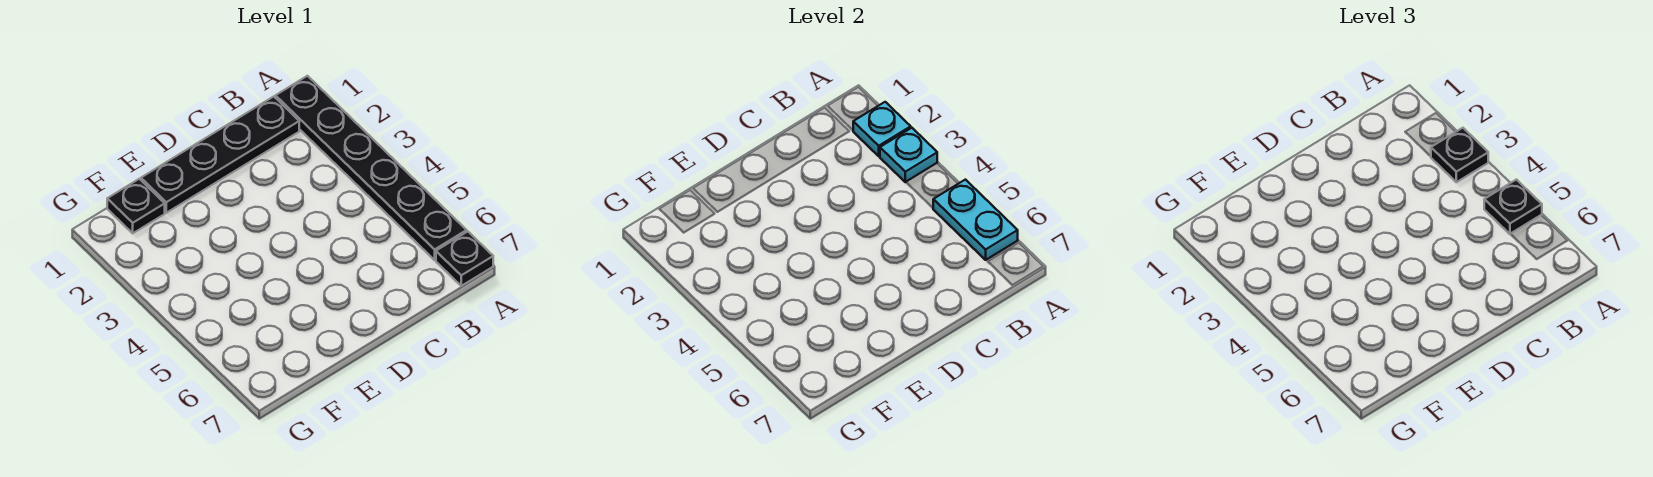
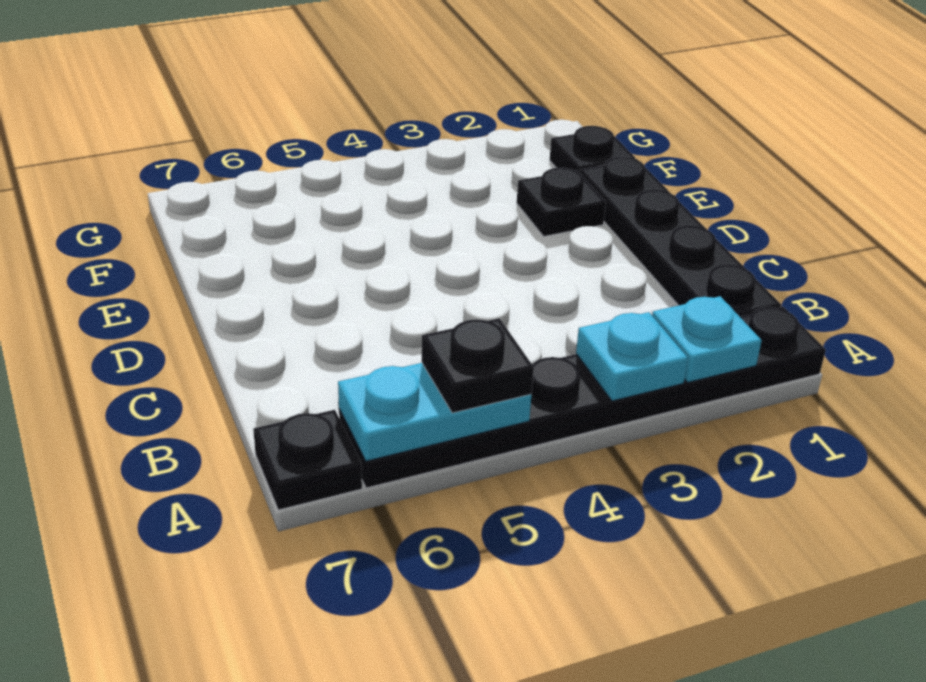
black 1x1 plate [1431,128,1488,182] -> black 1x1 plate moved to [517,168,606,236]

